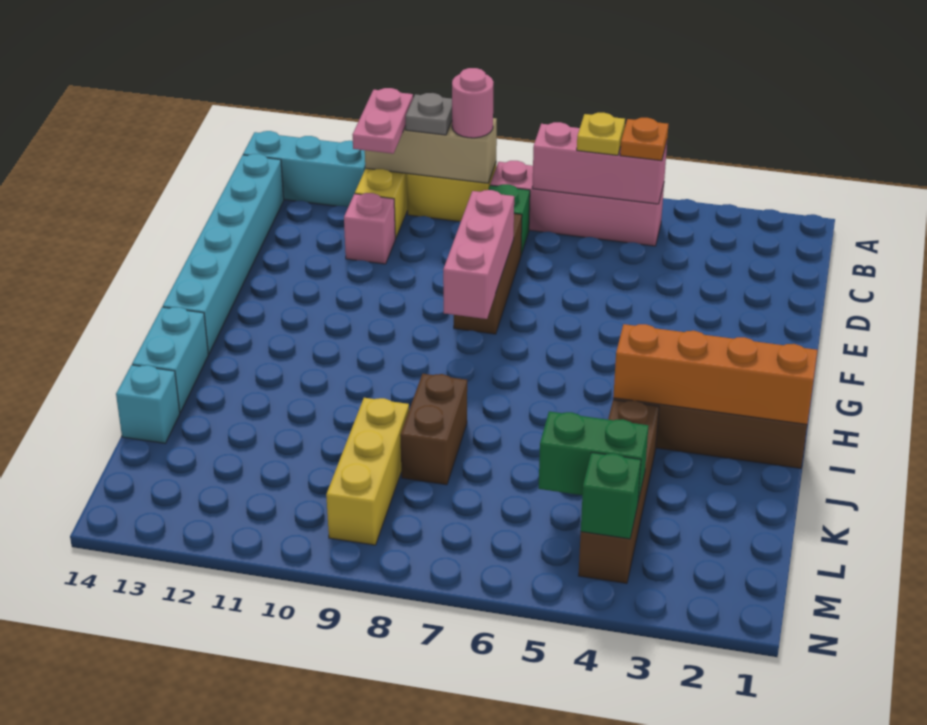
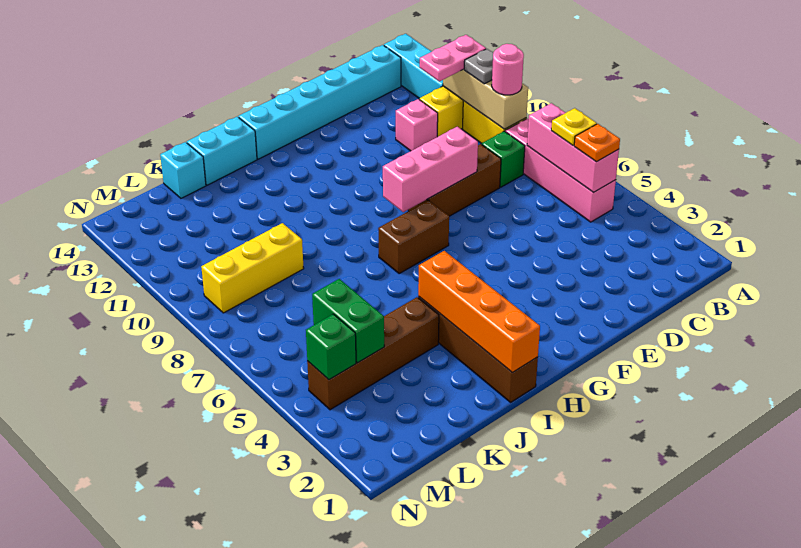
brown 1x2 brick [400,374,467,485] -> brown 1x2 brick moved to [378,200,449,274]

